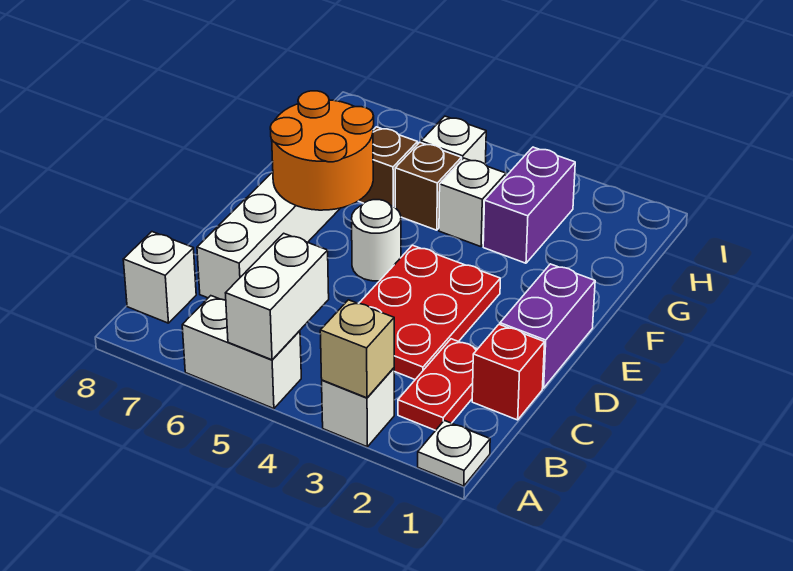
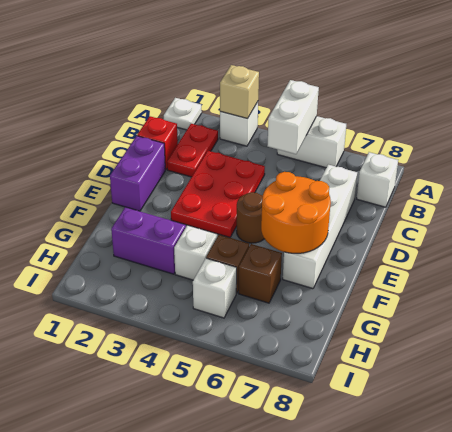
white 1x1 round brick [352,200,401,281] -> brown 1x1 round brick [237,192,264,243]
purple 1x2 brick [483,147,575,263] -> purple 1x2 brick turned to [111,207,186,274]

